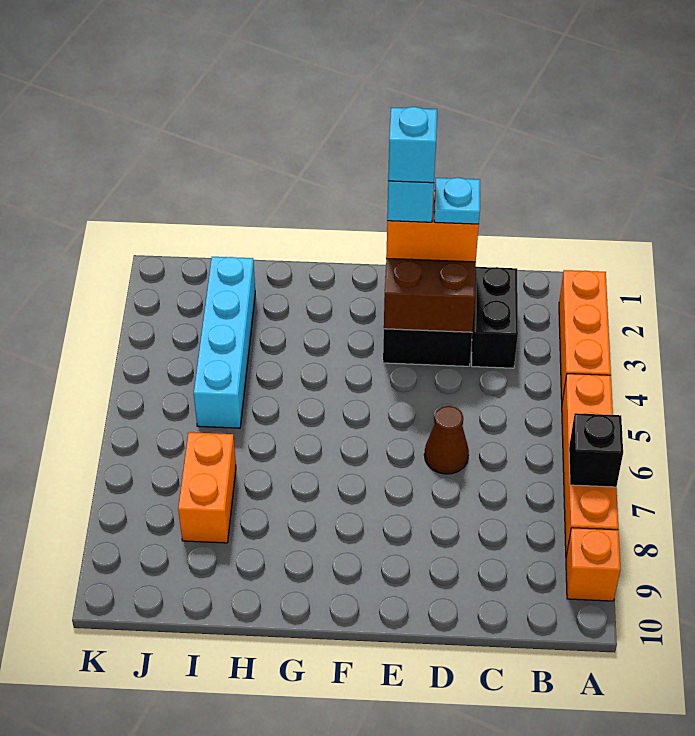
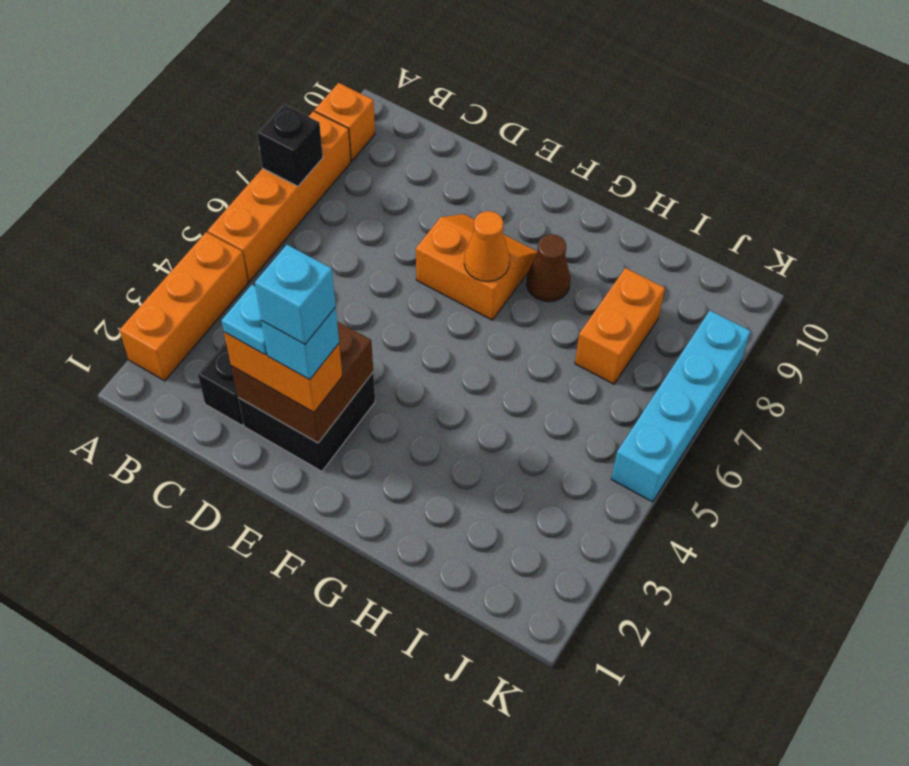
brown 1x1 cone [424,406,469,474] -> brown 1x1 cone moved to [526,234,570,302]
none -> orange 2x2 slope [416,214,537,320]
none -> orange 1x1 cone [464,211,510,282]
cyan 1x4 brick [194,257,255,428] -> cyan 1x4 brick moved to [612,311,751,502]

